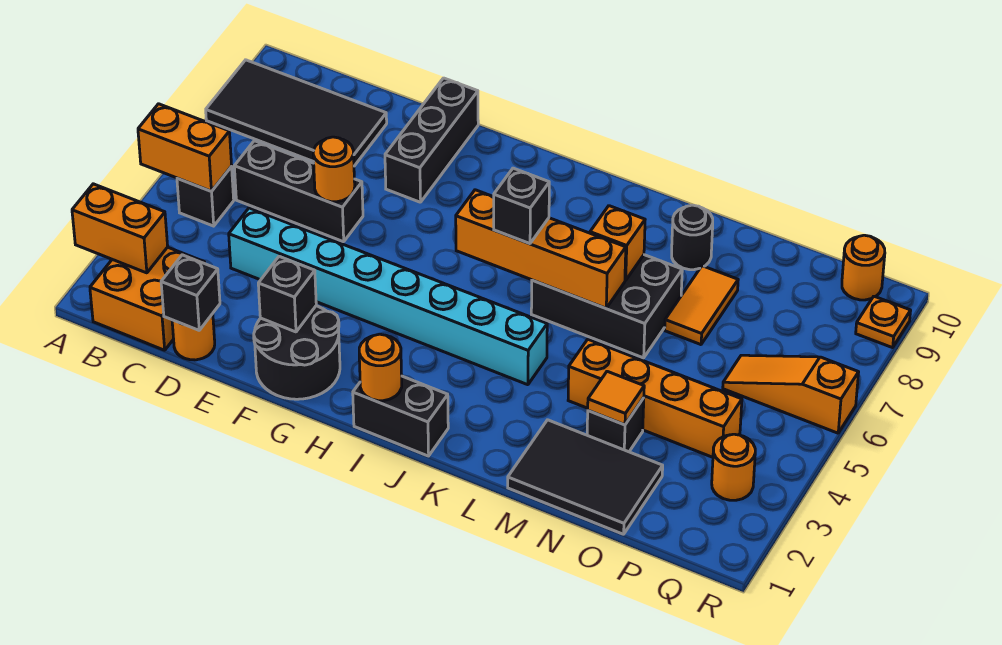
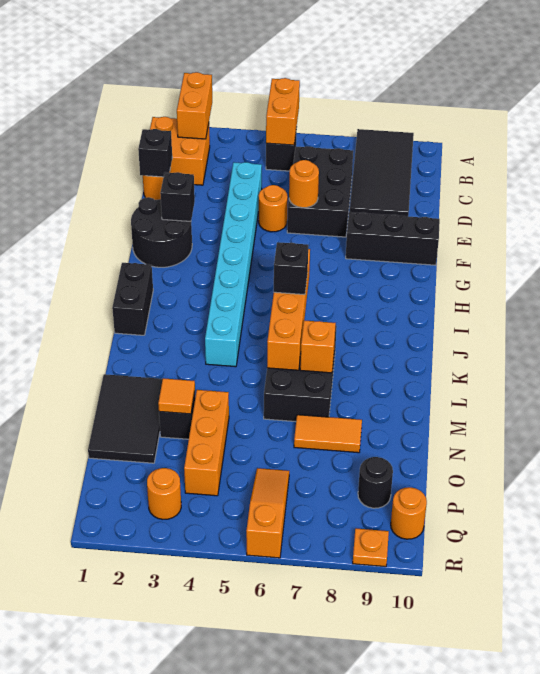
black 1x3 brick [234,141,363,242] -> black 2x3 brick [287,146,353,237]
orange 1x1 round brick [359,334,402,401] -> orange 1x1 round brick moved to [259,185,288,232]
orange 1x4 brick [568,339,742,457] -> orange 1x3 brick [184,390,229,496]
black 1x1 round brick [672,205,713,270] -> black 1x1 round brick moved to [358,457,393,508]

